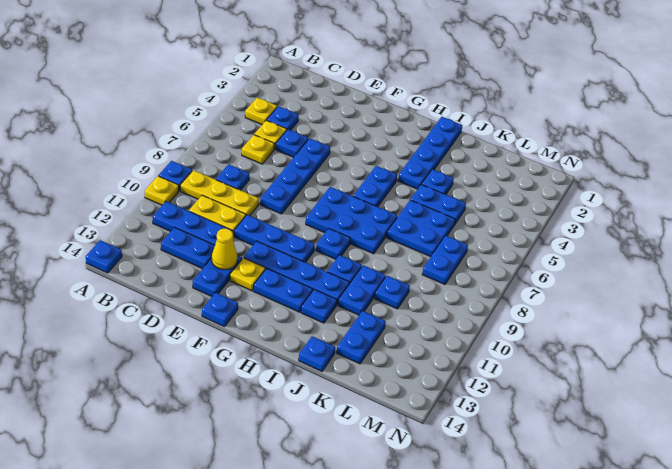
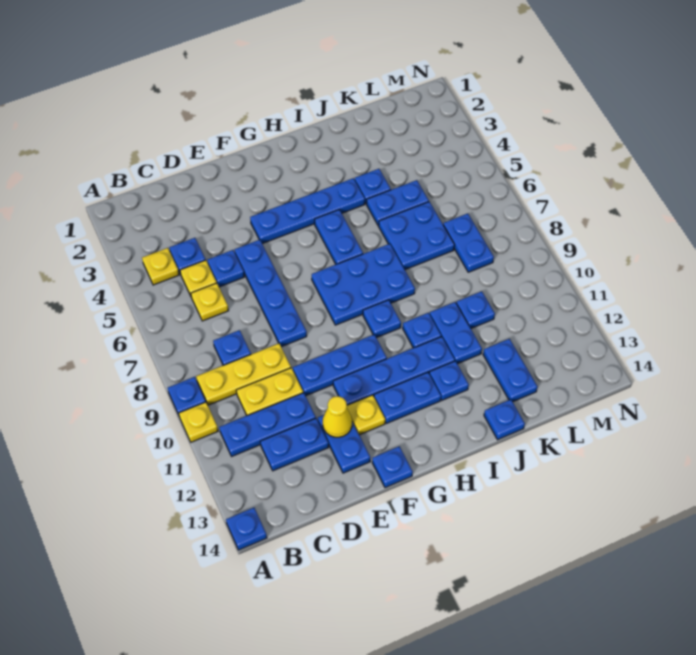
blue 1x4 plate [398,117,462,189] -> blue 1x4 plate turned to [250,178,365,244]

